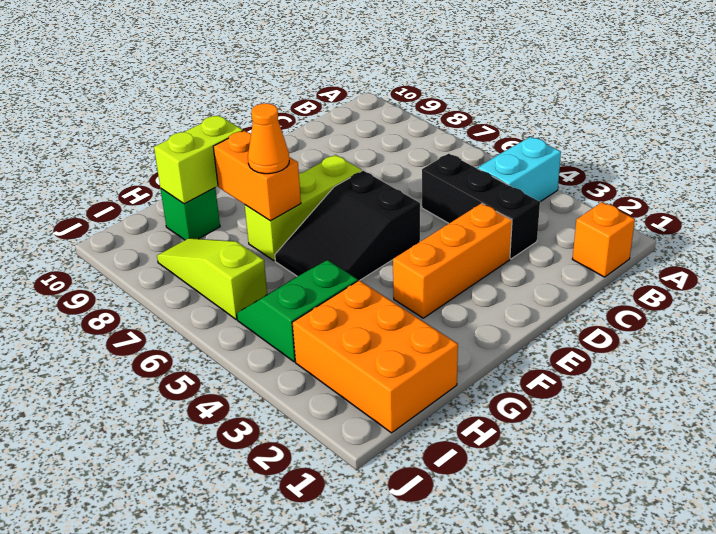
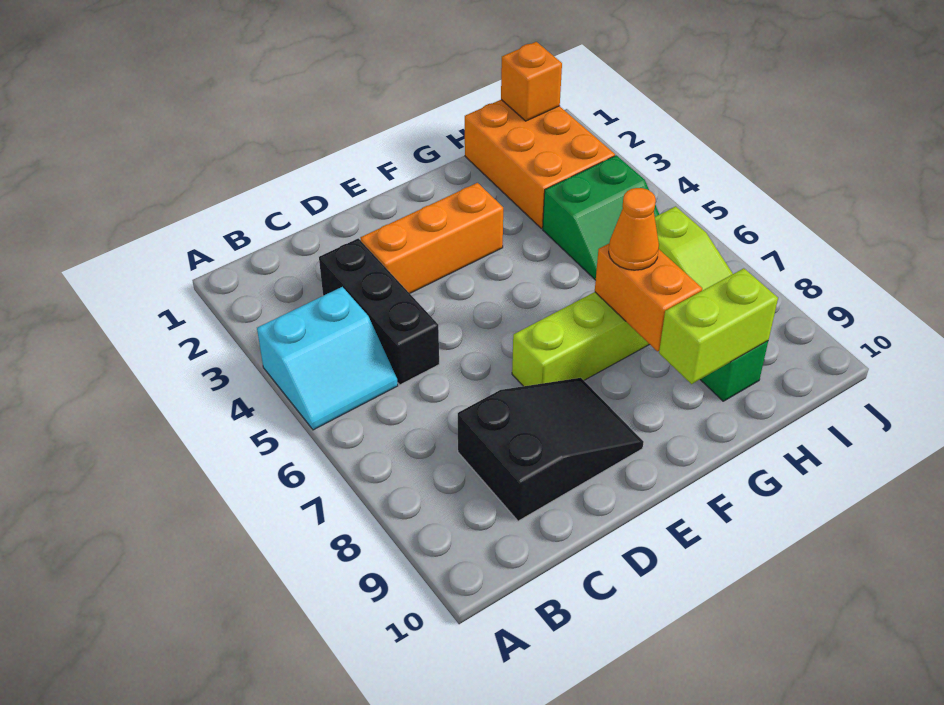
orange 1x1 brick [573,202,635,277] -> orange 1x1 brick moved to [501,42,562,121]
black 2x3 slope [275,171,420,281] -> black 2x3 slope moved to [458,378,644,521]

